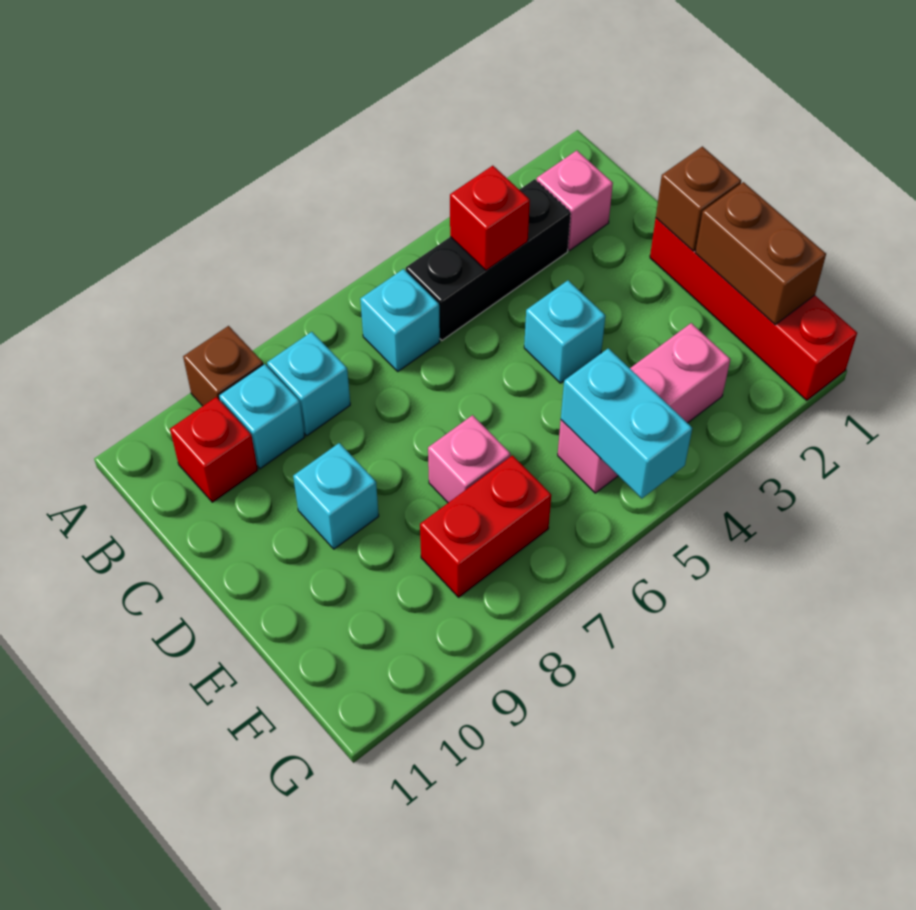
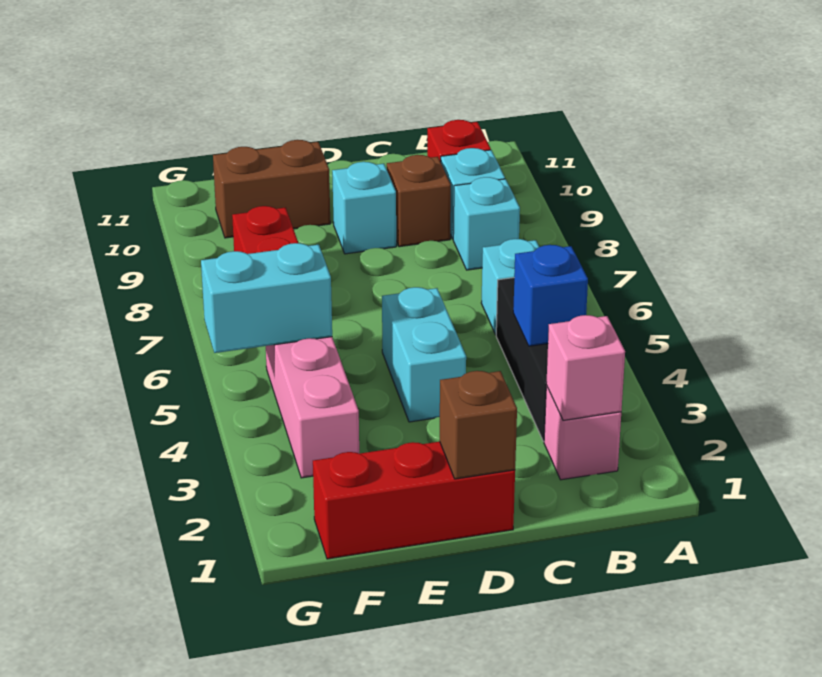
brown 1x1 brick [183,326,263,406] -> brown 1x1 brick moved to [387,155,451,247]
red 1x1 brick [450,166,530,271] -> blue 1x1 brick [513,245,588,346]
red 1x4 brick [650,218,857,401] -> red 1x3 brick [313,442,515,559]
cyan 1x1 brick [524,280,605,383] -> cyan 1x2 brick [382,287,466,422]
brown 1x2 brick [695,182,826,325] -> brown 1x2 brick moved to [213,140,330,238]
pink 1x1 brick [428,415,510,503] -> pink 1x1 brick moved to [546,315,625,420]

